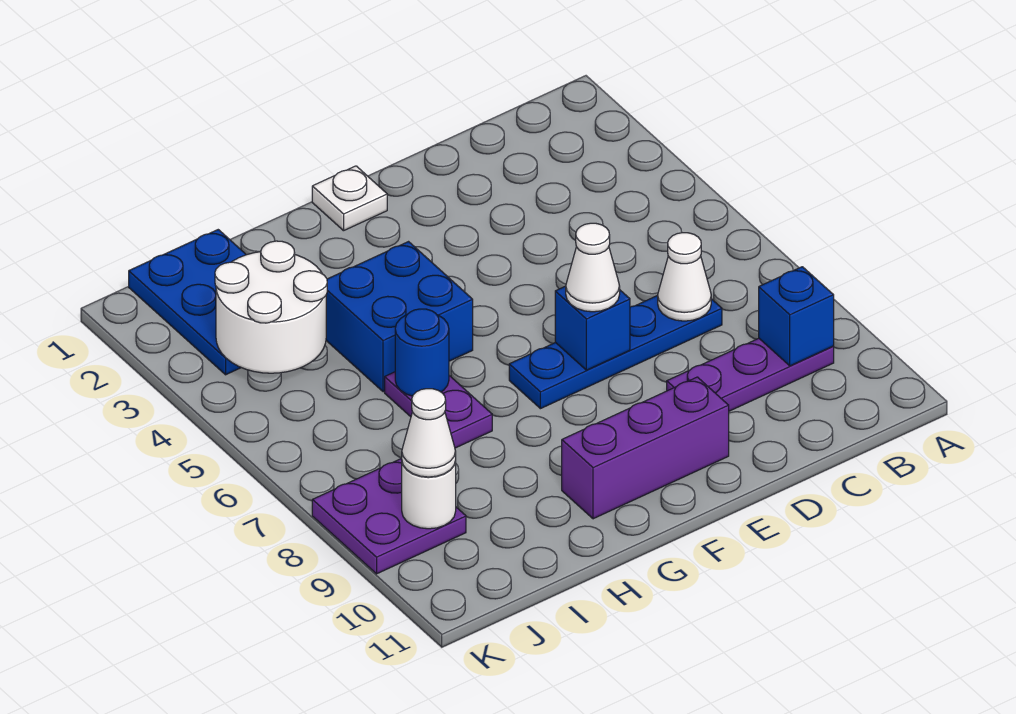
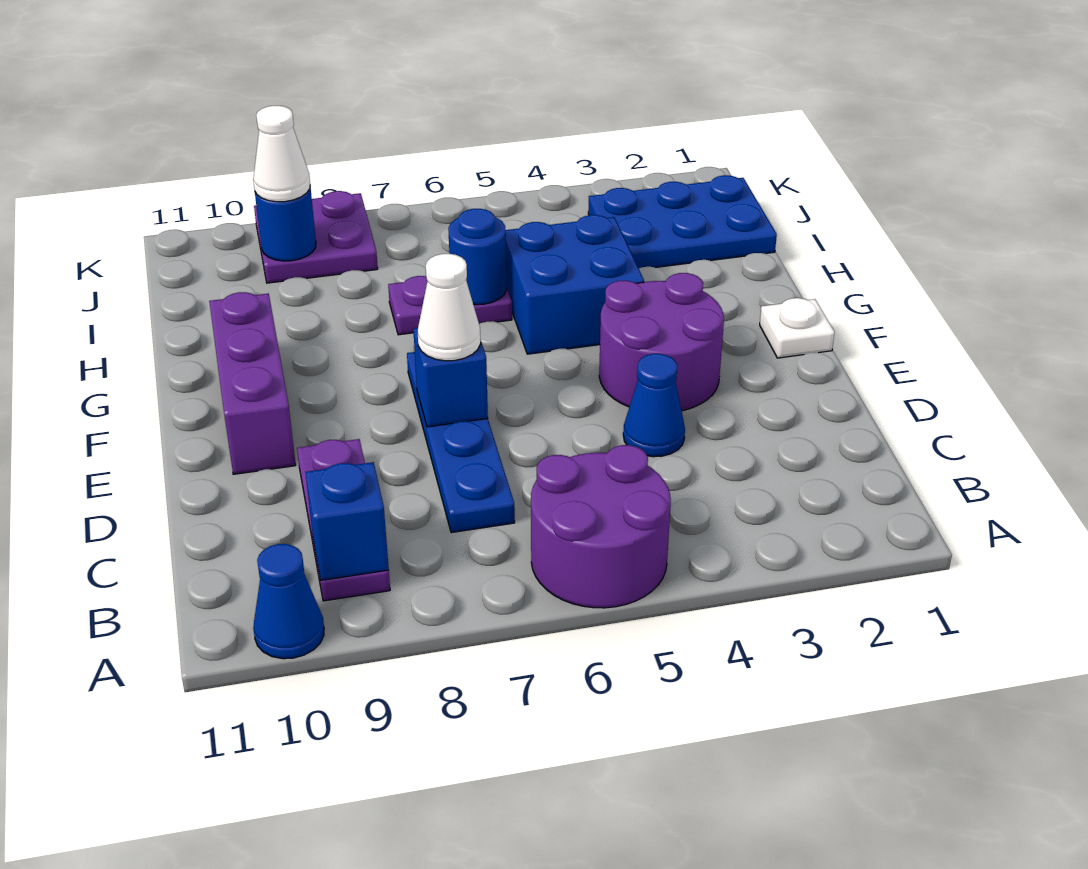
none -> purple 2x2 round brick [531,445,671,608]
none -> blue 1x1 cone [253,544,324,659]
white 1x1 cone [658,233,711,321] -> none
none -> blue 1x1 cone [623,354,685,457]
none -> purple 2x2 round brick [599,273,724,411]
white 2x2 round brick [215,241,327,373] -> none
white 1x1 round brick [402,461,456,529] -> blue 1x1 round brick [255,186,316,261]

